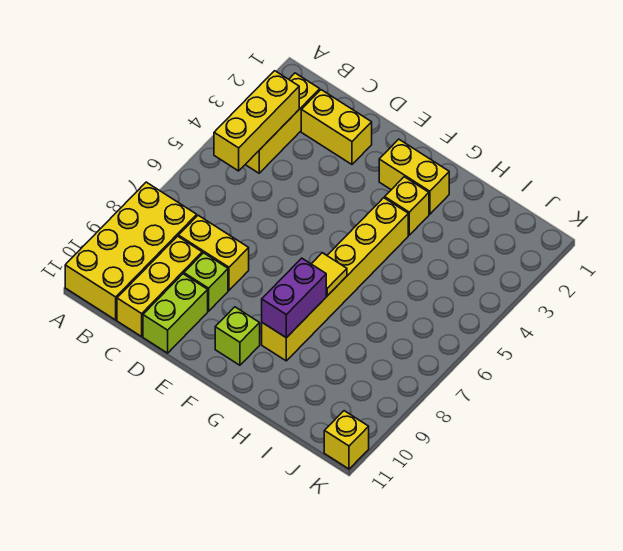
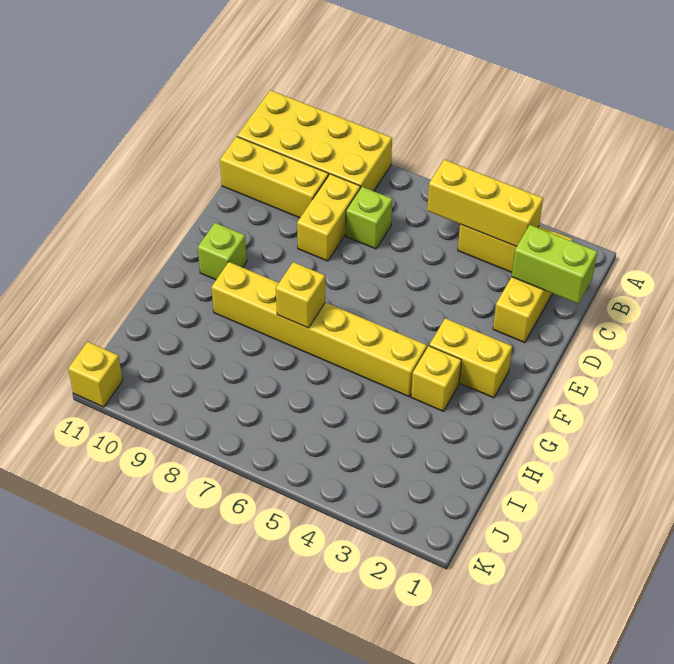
lime 1x1 brick [184,253,228,311] -> lime 1x1 brick moved to [346,187,392,249]
lime 1x2 brick [143,274,208,353] -> lime 1x2 brick moved to [512,225,597,304]
yellow 1x2 brick [379,139,449,214] -> yellow 1x2 brick turned to [429,318,512,398]
yellow 1x1 tile [312,253,347,296] -> yellow 1x1 brick [276,262,325,328]
purple 1x2 brick [262,258,326,338] -> none

